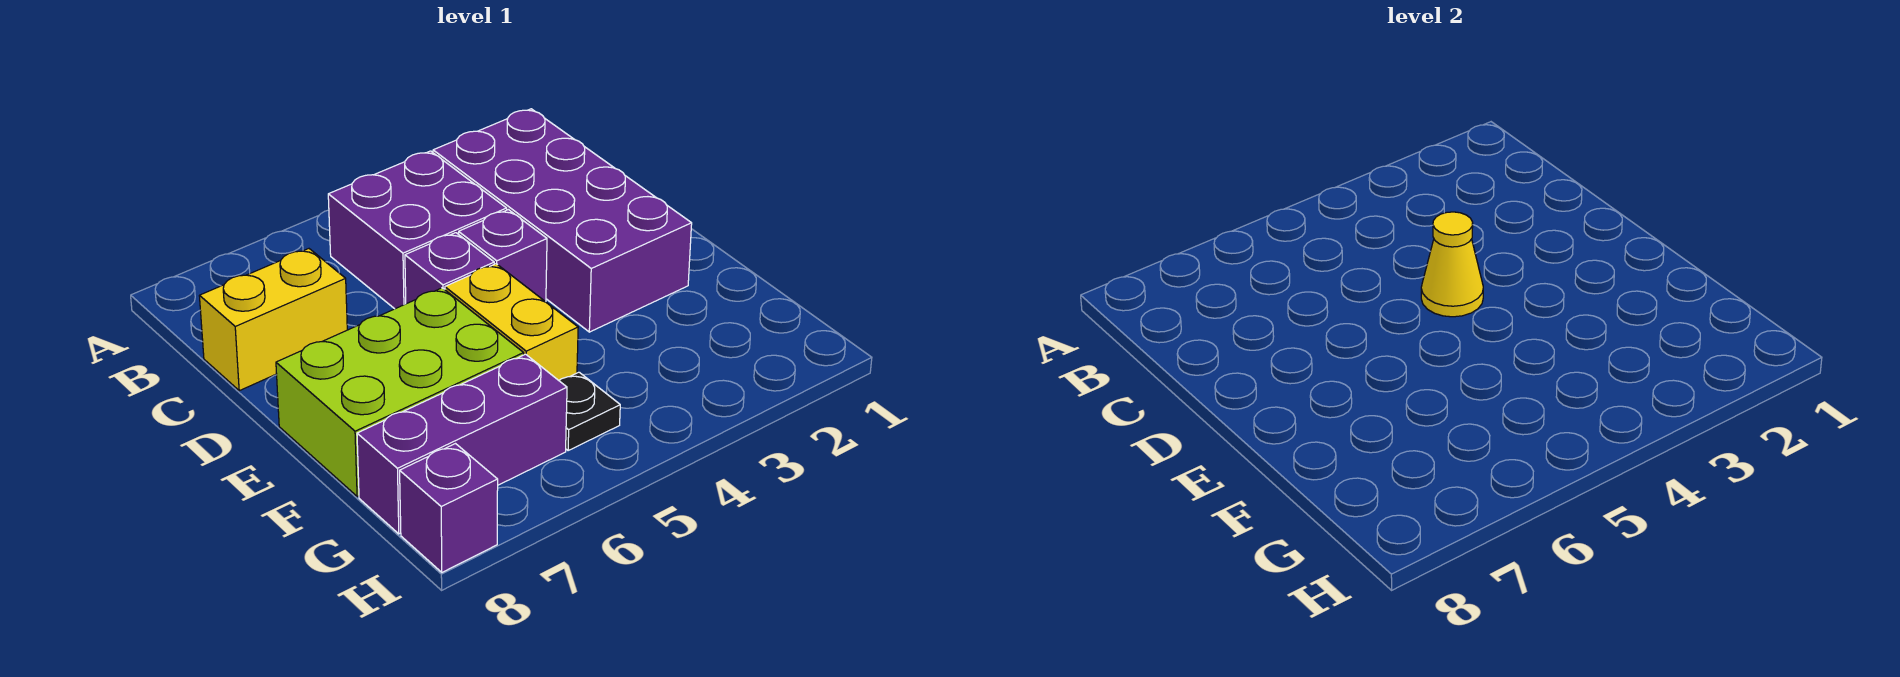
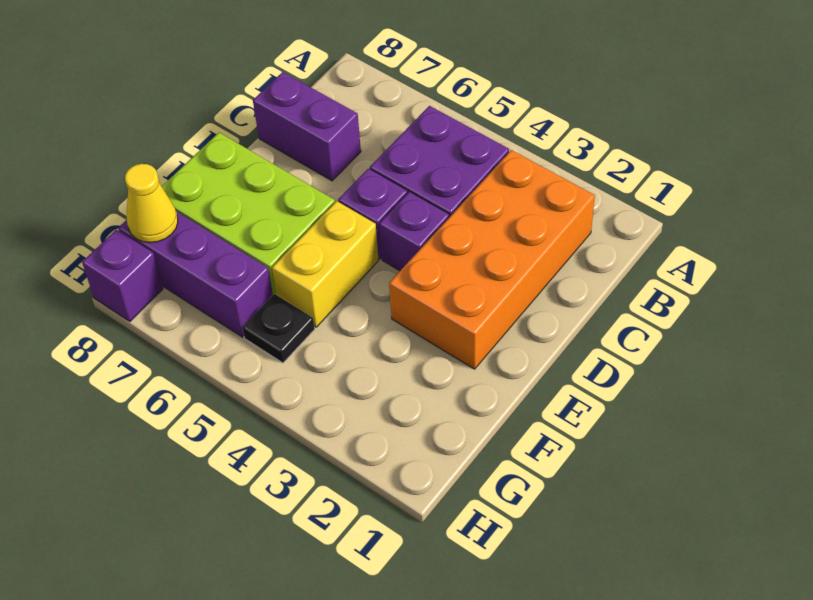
purple 2x4 brick [433,109,692,332] -> orange 2x4 brick [389,150,595,369]
yellow 1x2 brick [200,249,347,391] -> purple 1x2 brick [253,72,361,181]
yellow 1x1 cone [1421,212,1483,317] -> yellow 1x1 cone moved to [125,164,178,243]

